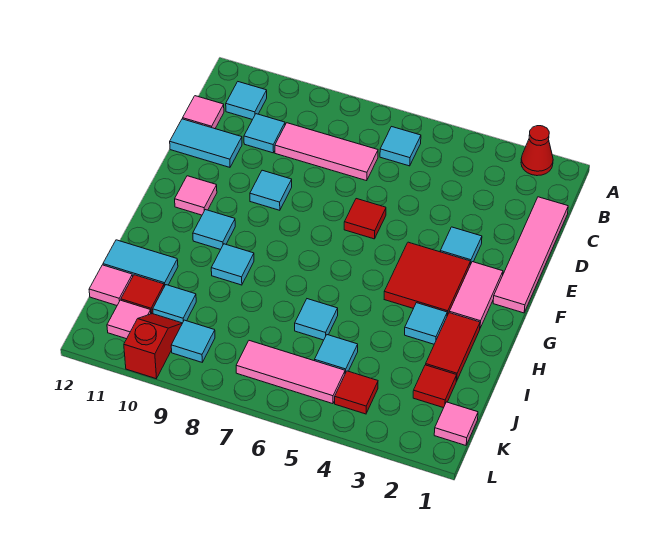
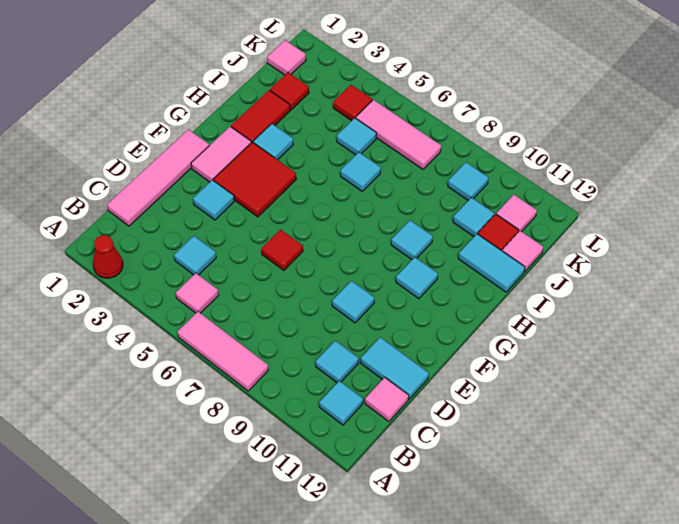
cyan 1x1 tile [380,127,421,166] -> cyan 1x1 tile moved to [174,236,216,275]
pink 1x3 tile [275,123,378,181] -> pink 1x3 tile moved to [178,312,268,391]
pink 1x1 tile [175,176,217,215] -> pink 1x1 tile moved to [176,273,219,313]
red 1x2 slope [124,314,182,379] -> none

